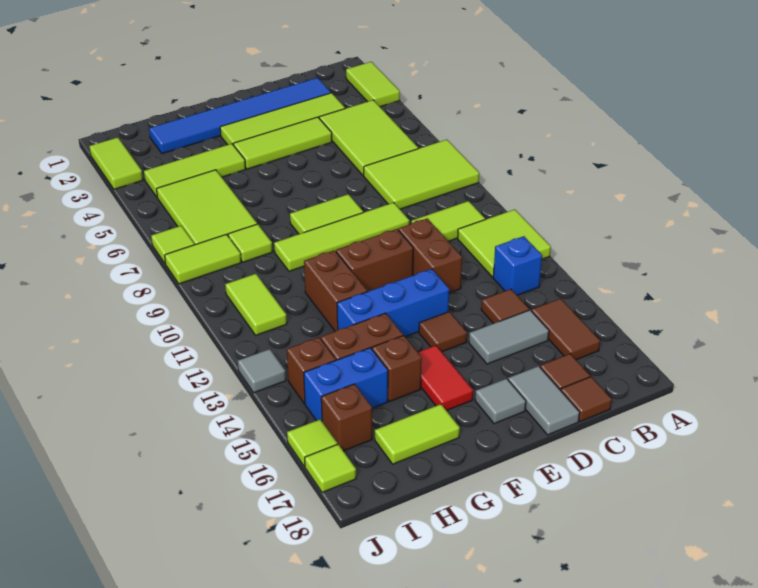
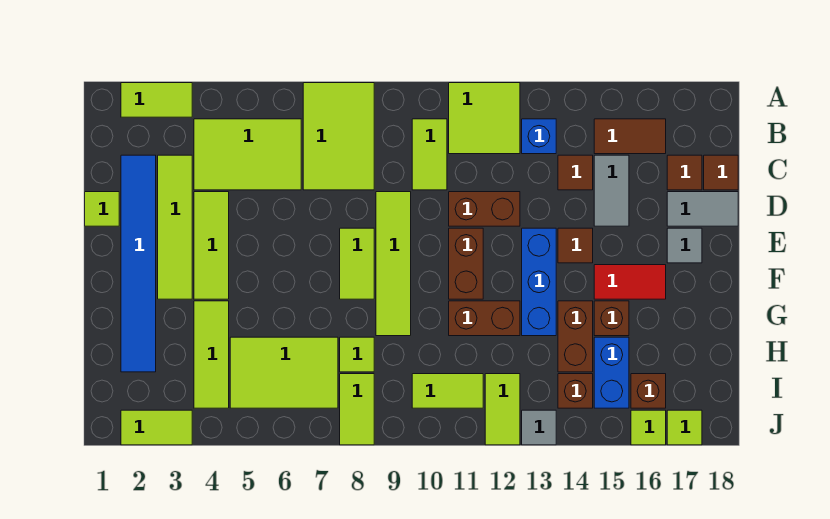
lime 1x2 tile [375,404,460,464] -> lime 1x2 tile moved to [485,374,520,445]
lime 1x1 tile [151,226,194,264] -> lime 1x1 tile moved to [85,192,119,226]

